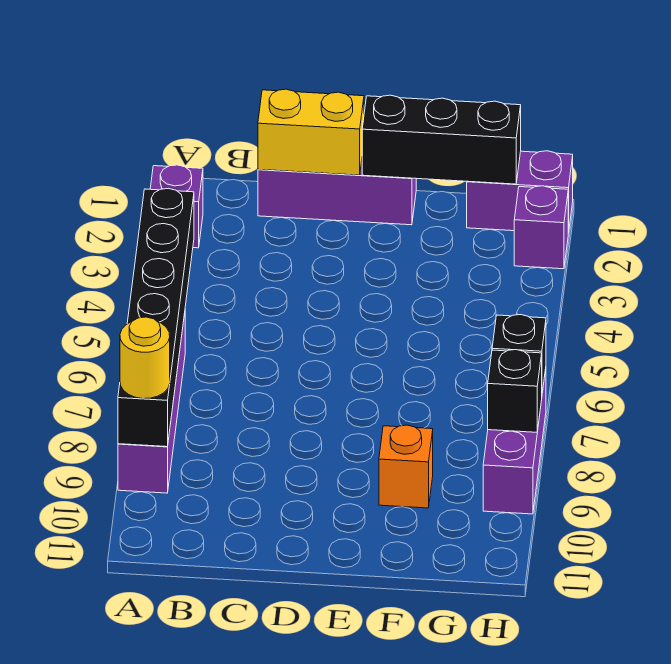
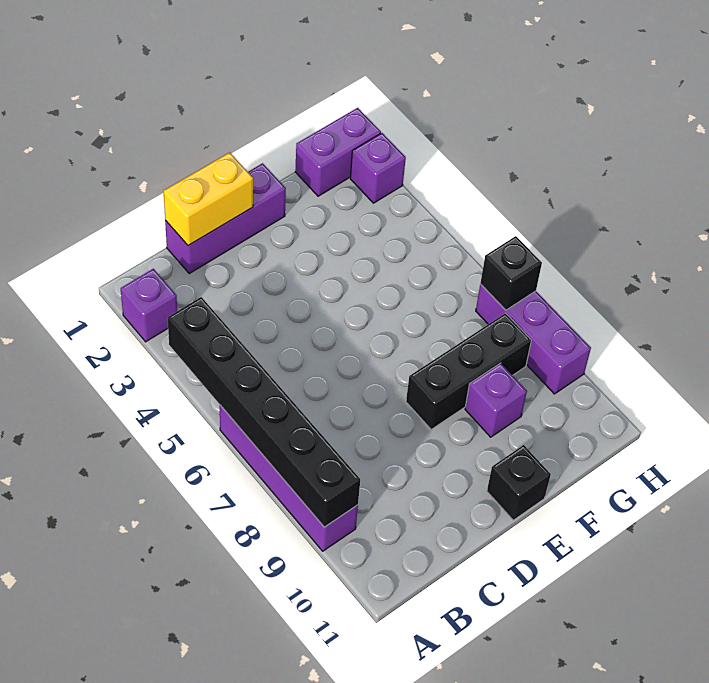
yellow 1x1 round brick [120,317,170,399] -> none
black 1x3 brick [362,95,521,184] -> black 1x3 brick moved to [406,313,531,429]
orange 1x1 brick [379,425,433,508] -> purple 1x1 brick [465,363,527,437]
black 1x1 brick [488,350,542,432] -> black 1x1 brick moved to [487,445,551,520]

